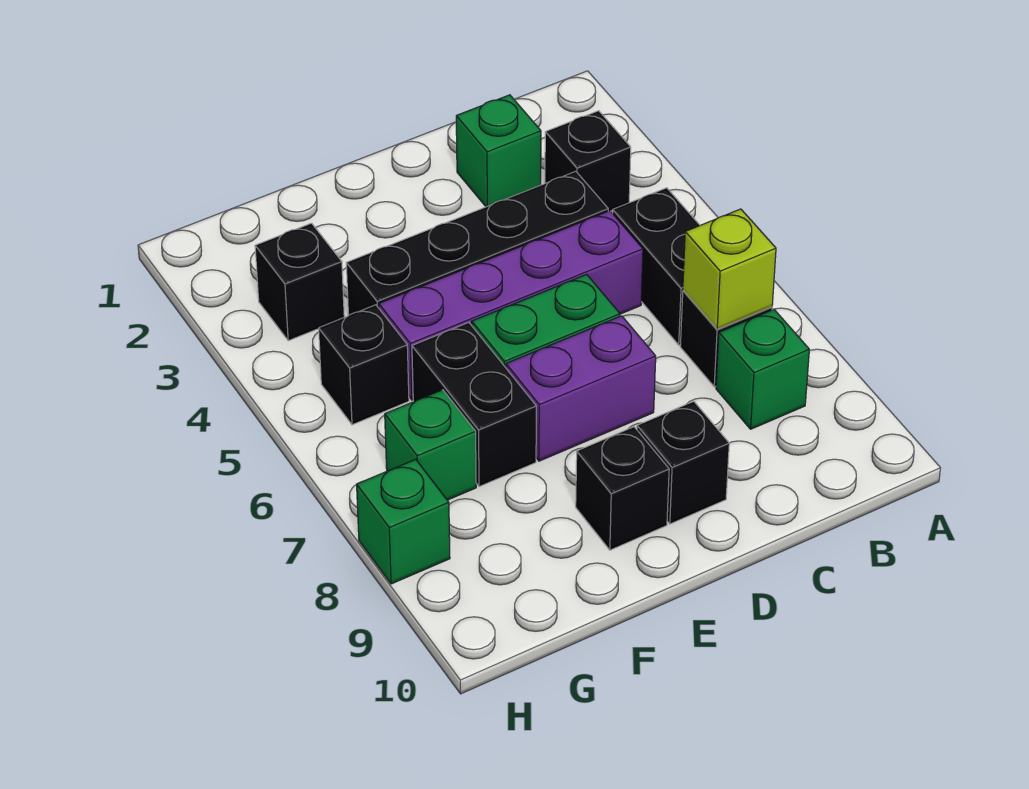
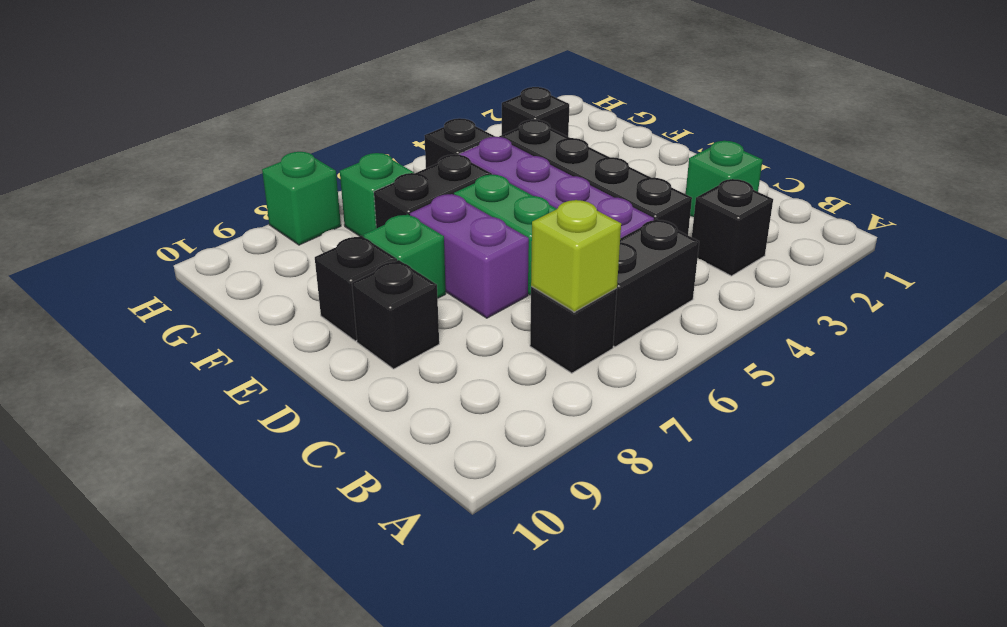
green 1x1 brick [716,309,809,429] -> green 1x1 brick moved to [363,214,446,298]

